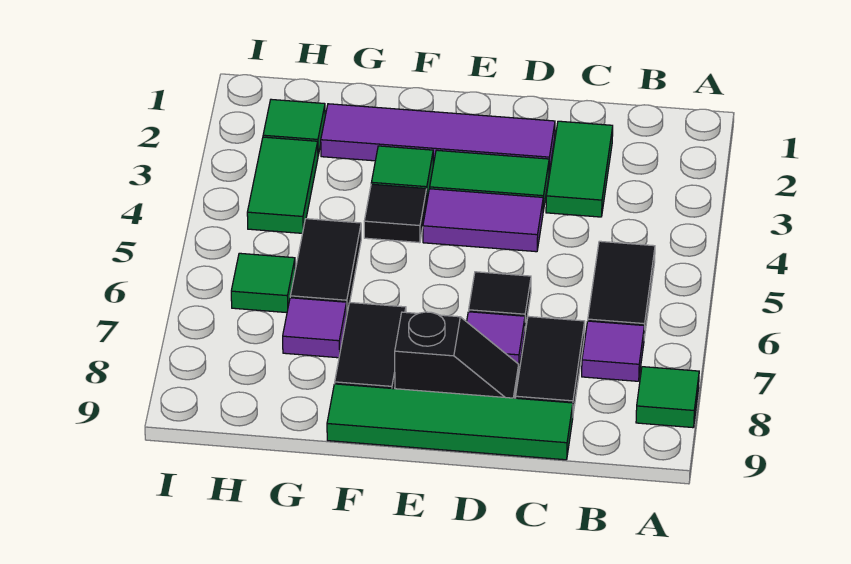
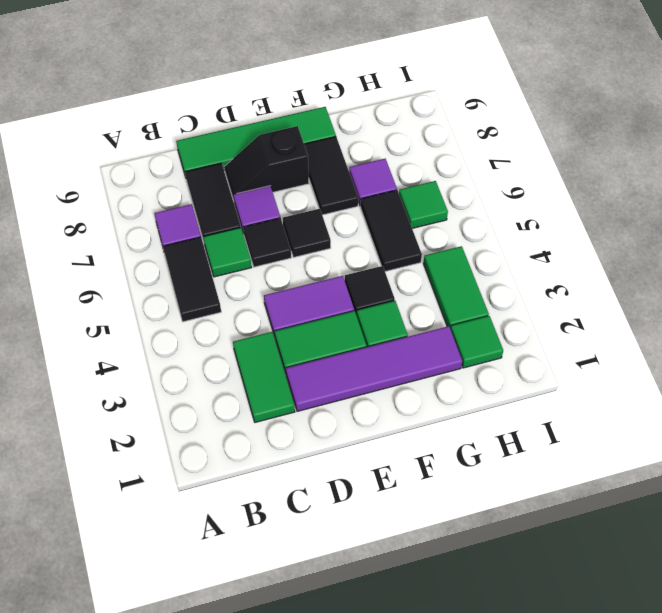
green 1x1 tile [636,367,699,428] -> green 1x1 tile moved to [203,228,252,277]
none -> black 1x1 tile [283,209,331,257]

